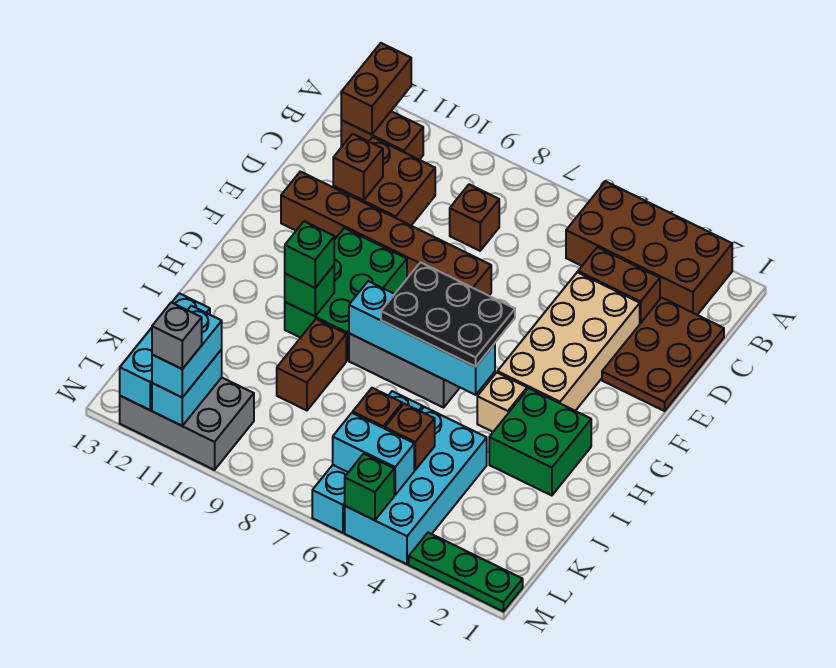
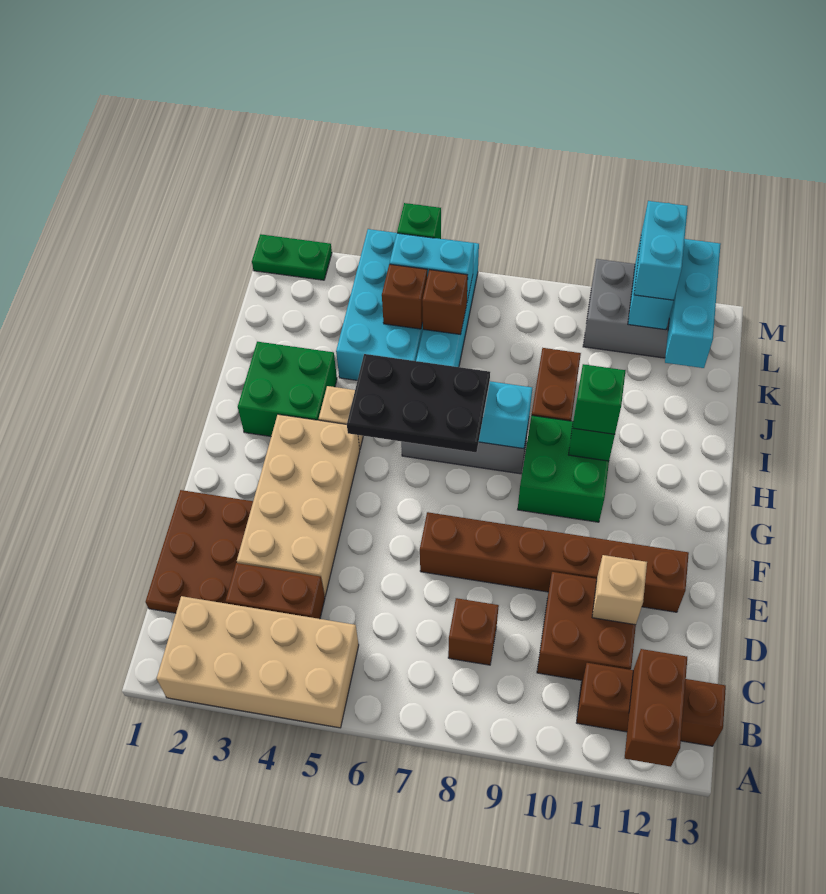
brown 2x4 brick [566,181,732,315] -> tan 2x4 brick [157,596,359,728]
brown 1x2 brick [341,111,423,160] -> brown 1x3 brick [576,663,726,746]
brown 1x1 brick [333,134,383,200] -> tan 1x1 brick [592,555,647,625]
green 2x3 brick [285,228,407,360] -> green 2x2 brick [518,415,609,522]
green 1x3 plate [409,533,523,611] -> green 1x2 plate [252,234,332,280]
grey 1x1 brick [152,302,202,369] -> none

